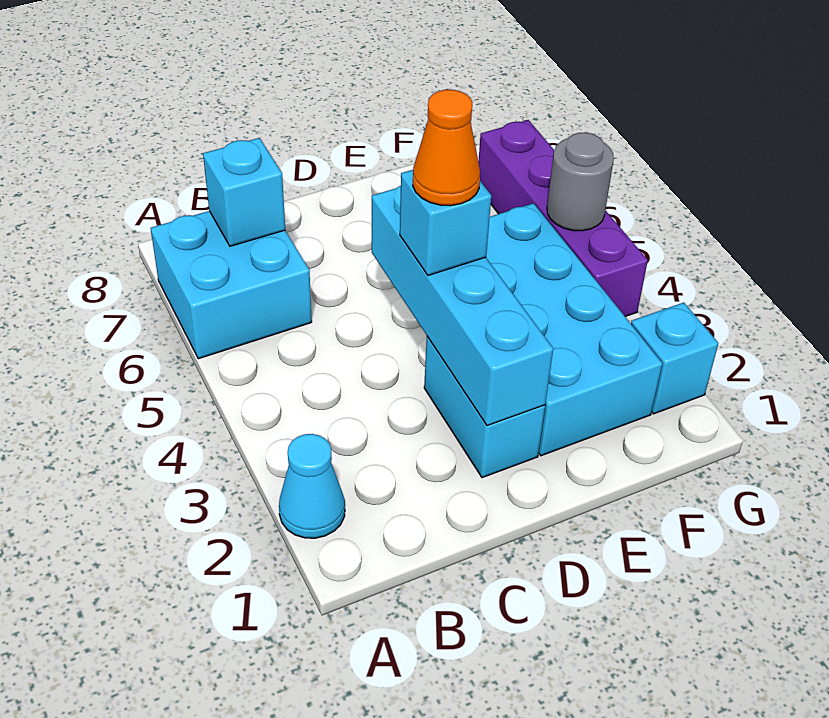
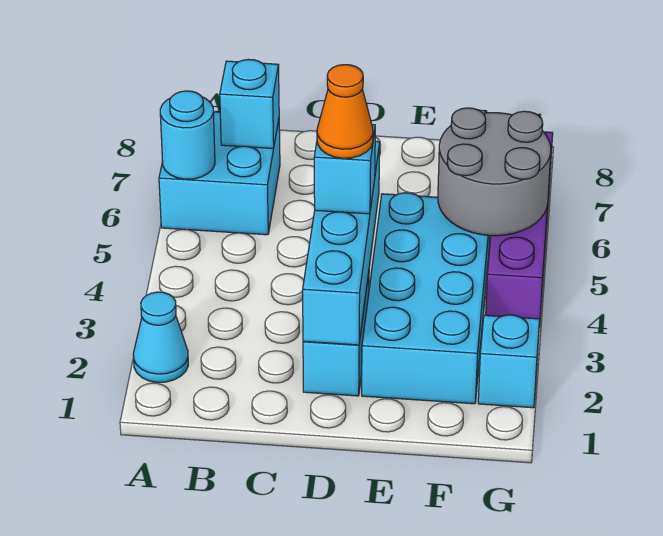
none -> cyan 1x1 round brick [160,91,215,179]
grey 1x1 round brick [547,132,614,231] -> grey 2x2 round brick [438,108,551,236]

